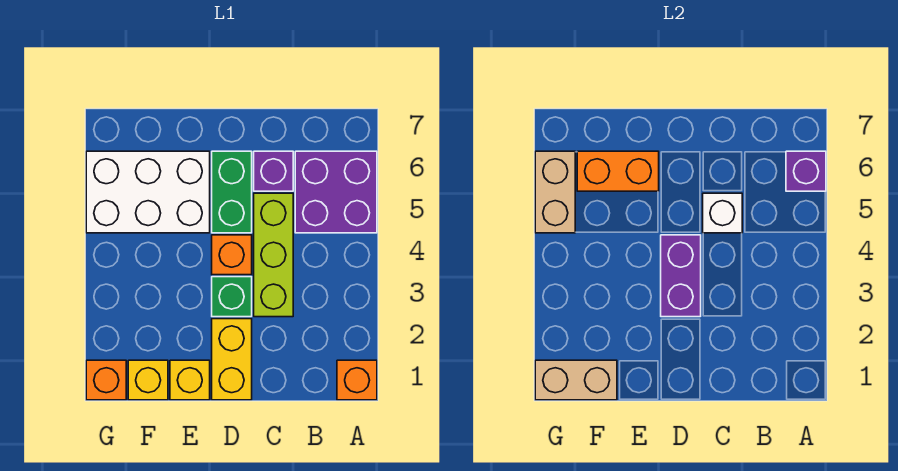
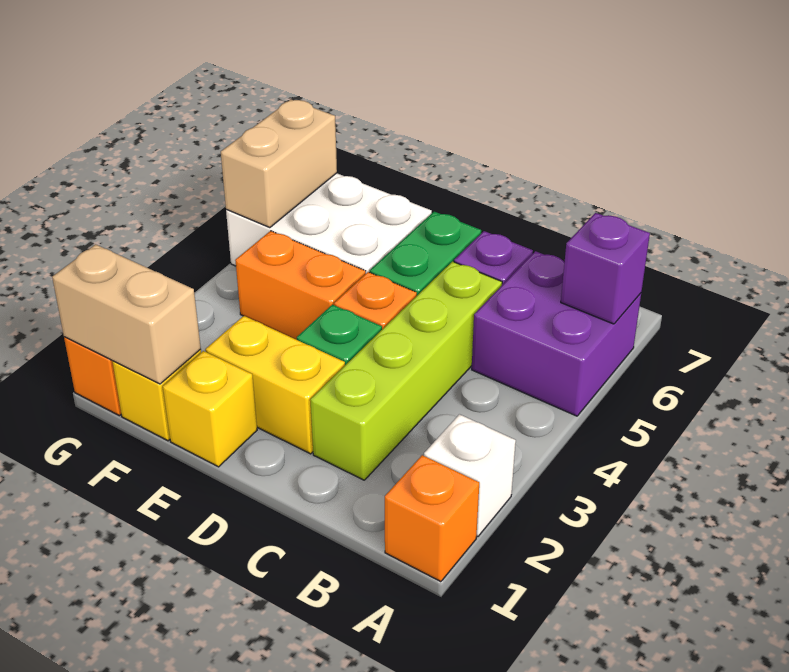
lime 1x3 brick [254,193,293,317] -> lime 1x4 brick [310,262,502,480]
white 1x1 brick [703,193,742,233] -> white 1x1 brick moved to [424,414,516,537]
yellow 1x2 brick [212,319,252,400] -> yellow 1x2 brick turned to [205,316,345,454]
purple 1x2 brick [661,235,701,317] -> none
orange 1x2 brick [577,151,659,191] -> orange 1x2 brick moved to [235,231,366,340]

